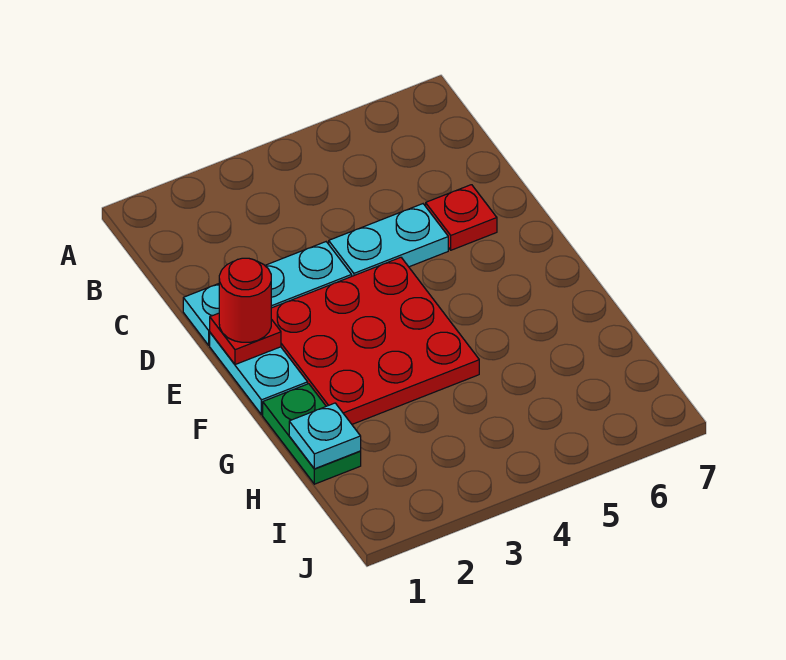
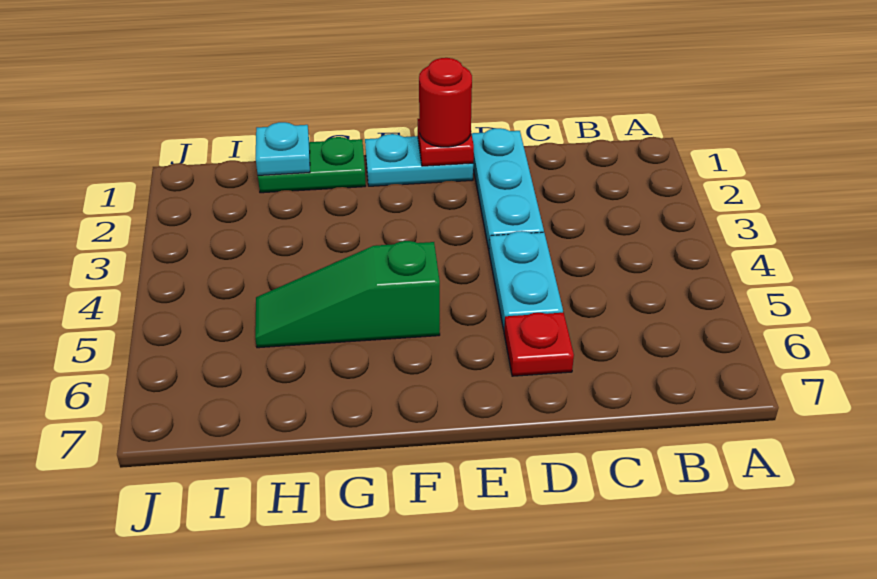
red 3x3 plate [271,257,479,424] -> none
none -> green 1x3 slope [255,241,440,348]

